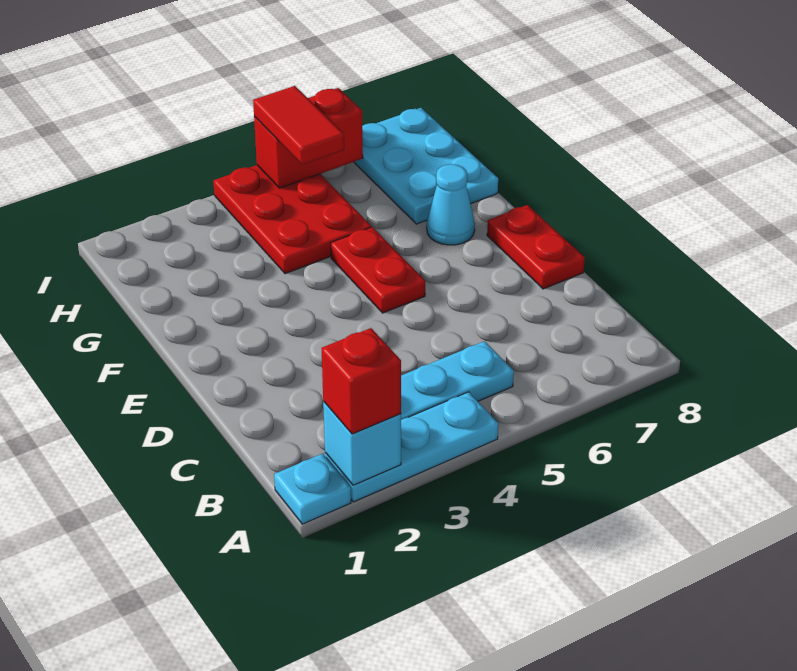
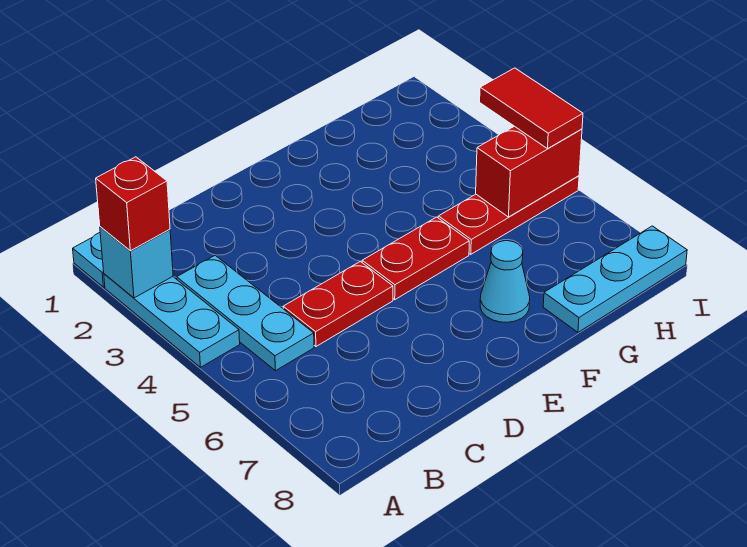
red 1x2 plate [487,205,585,289] -> red 1x2 plate moved to [283,261,393,346]
red 2x3 plate [213,165,371,274] -> red 1x3 plate [438,176,579,254]
cyan 2x3 plate [354,108,498,224] -> cyan 1x3 plate [543,226,687,332]
red 1x2 tile [253,86,344,165] -> red 1x2 tile turned to [480,68,583,149]
red 1x2 brick [254,88,363,188] -> red 1x2 brick turned to [476,126,582,217]

